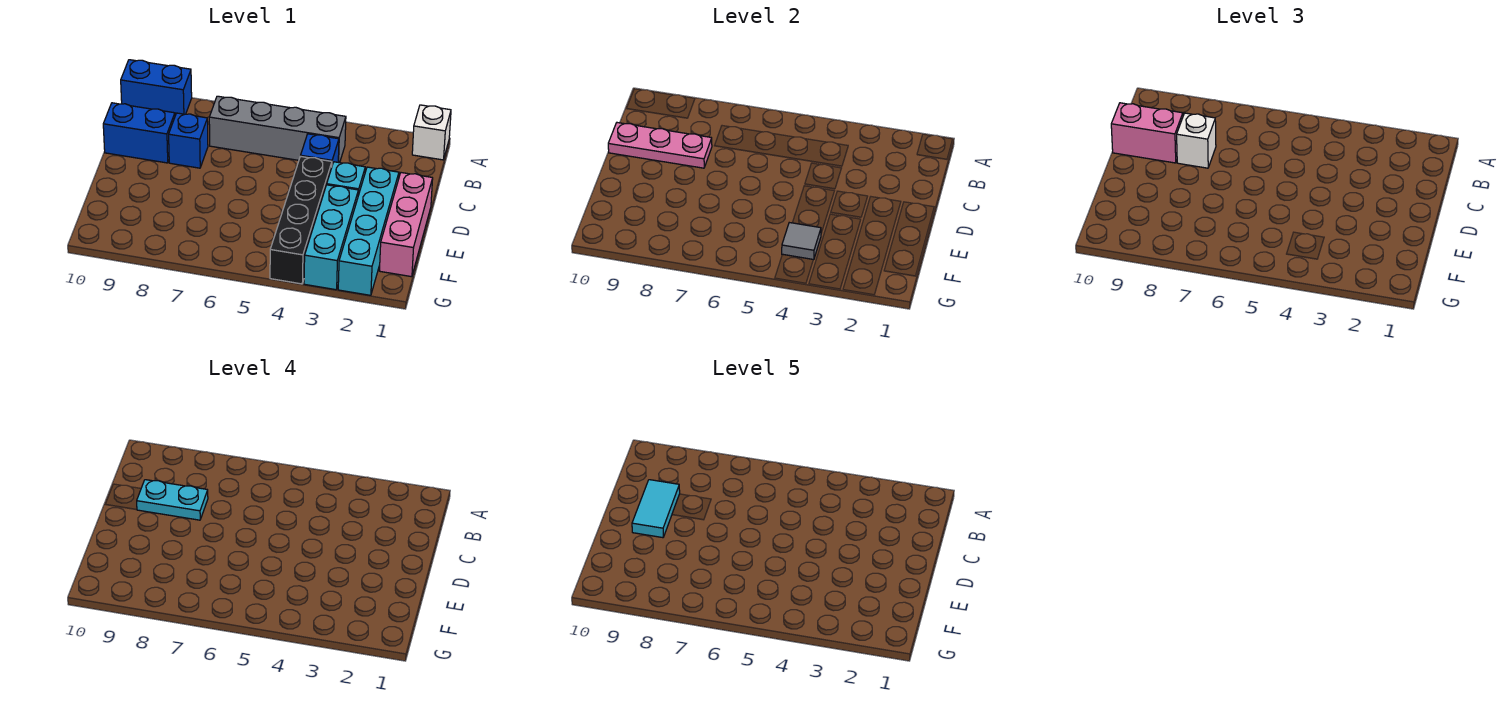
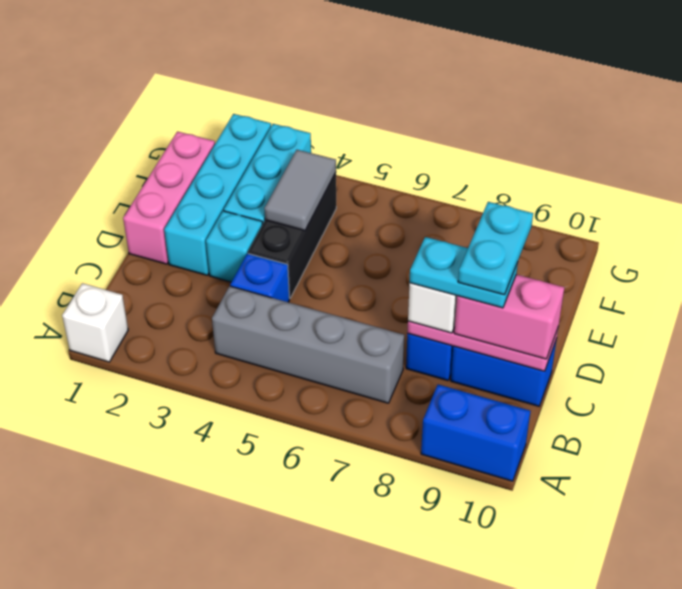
cyan 1x2 tile [632,480,680,538] -> cyan 1x2 plate [458,202,533,295]
black 1x4 brick [270,156,332,284] -> black 1x3 brick [248,173,336,298]
grey 1x1 tile [782,223,821,260] -> grey 1x2 tile [264,150,336,230]

